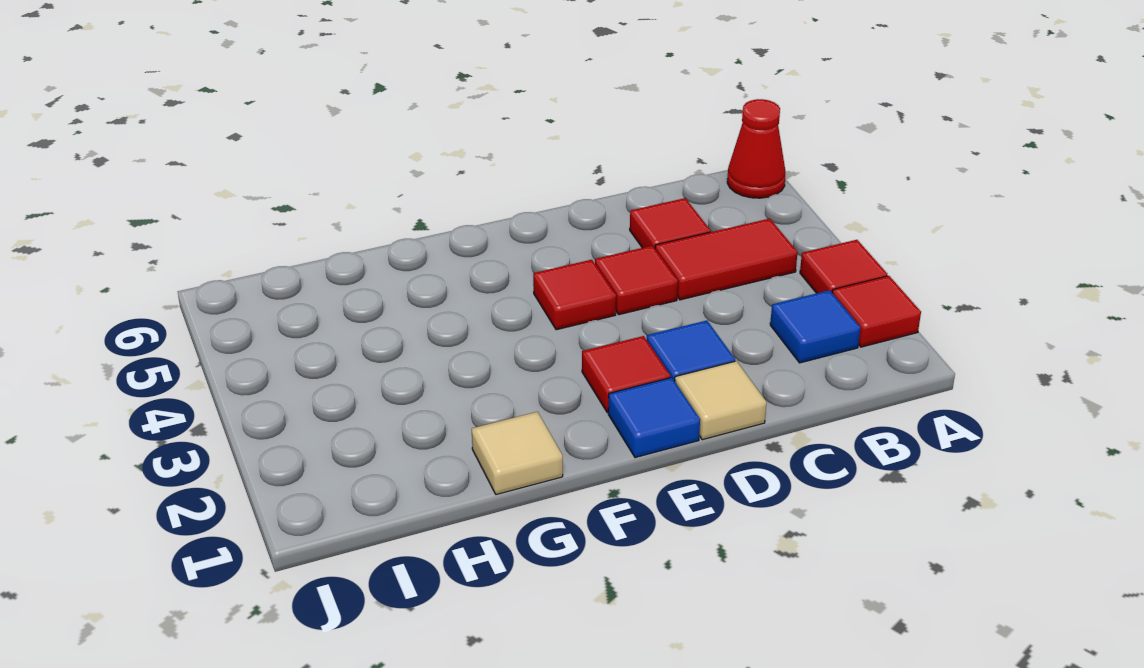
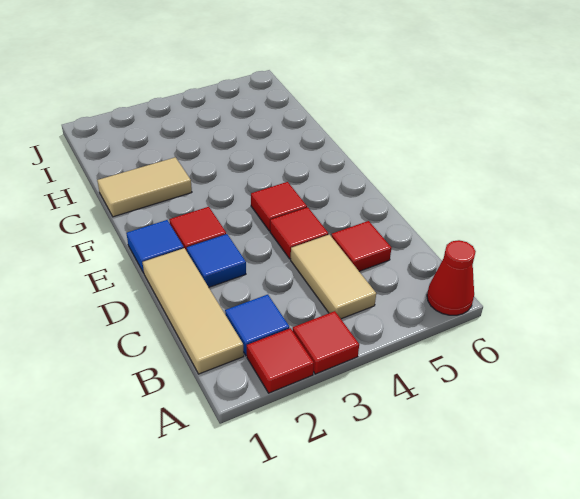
red 1x2 tile [655,219,798,300] -> tan 1x2 tile [291,234,376,319]
tan 1x1 tile [675,361,767,440] -> tan 1x3 tile [143,248,244,374]
tan 1x1 tile [472,412,563,495] -> tan 1x2 tile [97,157,192,217]

